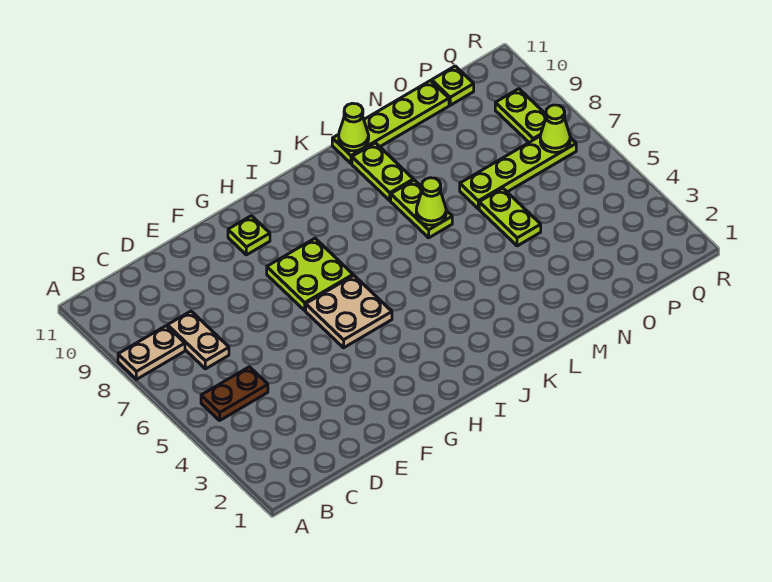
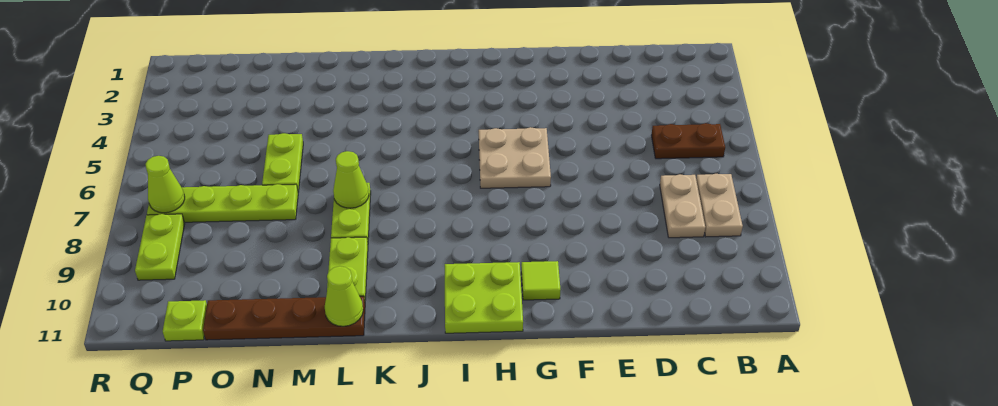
tan 1x2 plate [118,326,185,379] -> tan 1x2 plate turned to [696,174,743,237]
lime 2x2 plate [267,238,353,310] -> lime 2x2 plate moved to [445,262,523,333]
lime 1x1 plate [228,216,270,255] -> lime 1x1 tile [521,261,560,300]
lime 1x4 plate [332,81,449,163] -> brown 1x4 plate [203,296,365,340]

